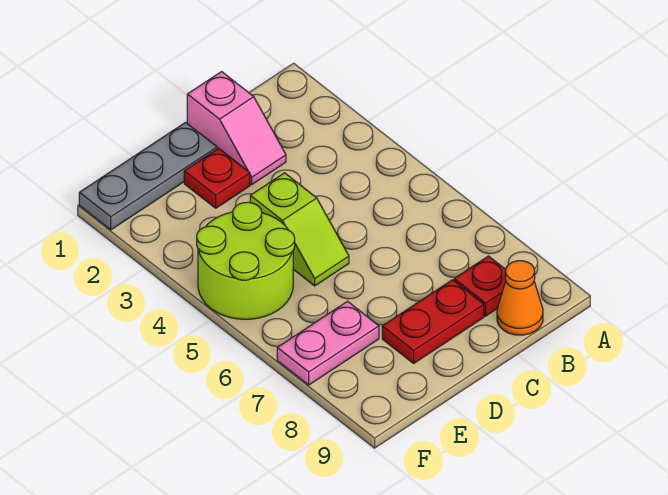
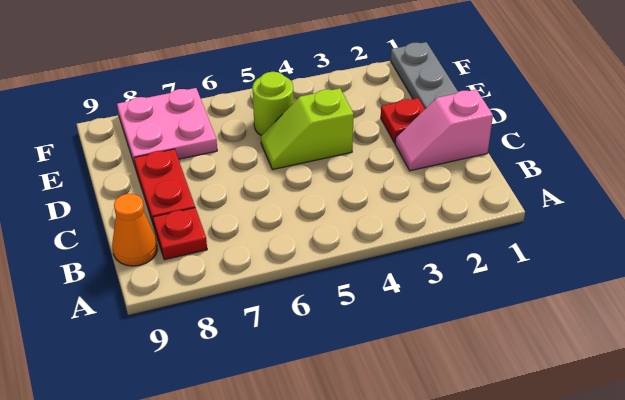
lime 2x2 round brick [197,202,295,319] -> lime 1x1 round brick [253,72,294,136]
pink 1x2 plate [277,301,379,385] -> pink 2x2 plate [117,88,217,166]

